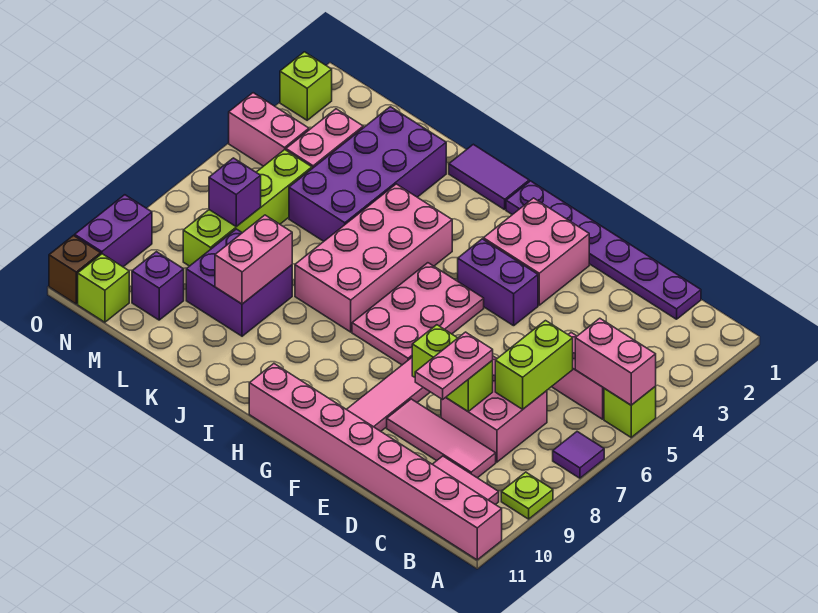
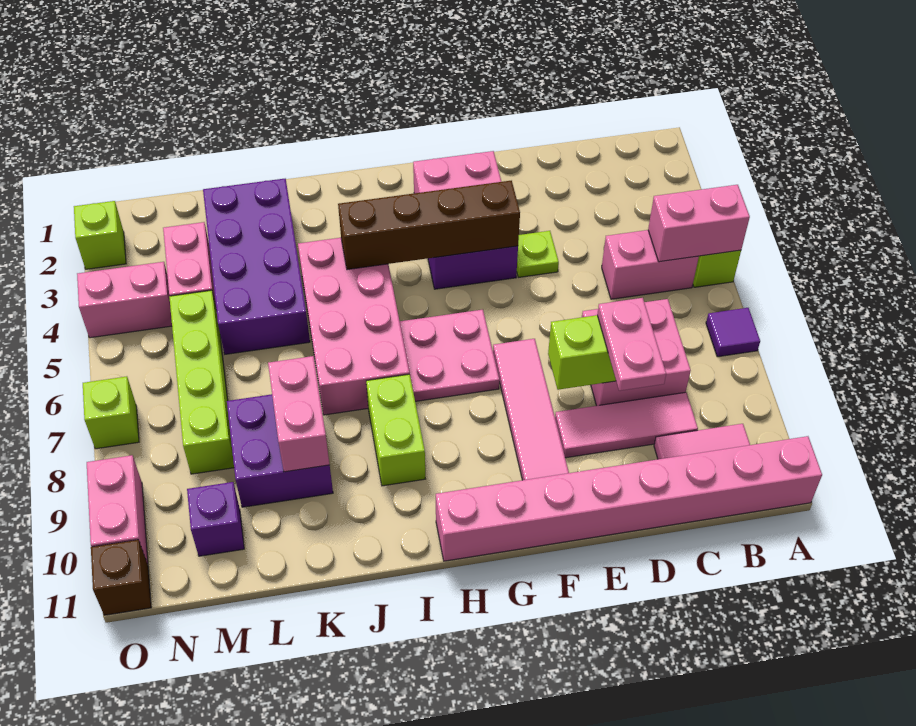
lime 1x1 plate [501,472,553,519] -> lime 1x1 plate moved to [517,231,559,277]
purple 1x6 plate [506,181,701,319] -> none
lime 1x2 brick [495,321,573,409] -> lime 1x2 brick moved to [366,374,425,486]
none -> brown 1x4 brick [338,181,520,270]
pink 2x3 plate [352,263,484,365] -> pink 2x2 plate [400,310,499,401]
purple 1x2 tile [449,144,529,210] -> none
purple 1x1 brick [209,158,261,227] -> none
lime 1x1 brick [78,254,129,322] -> lime 1x1 brick moved to [83,376,139,449]
purple 1x2 brick [75,195,152,267] -> pink 1x2 brick [87,455,148,564]

